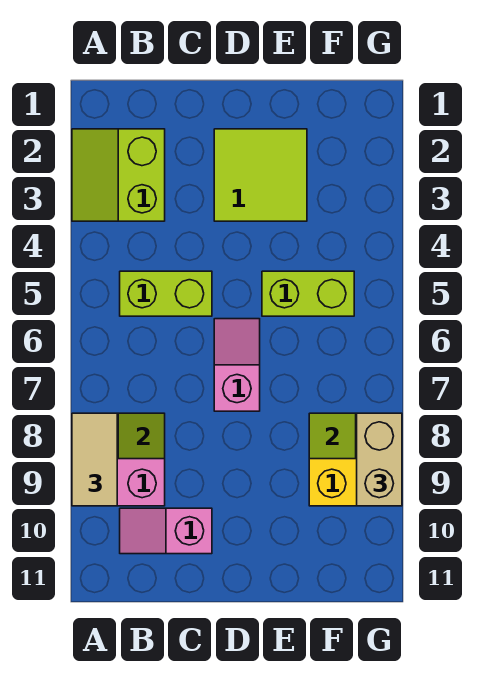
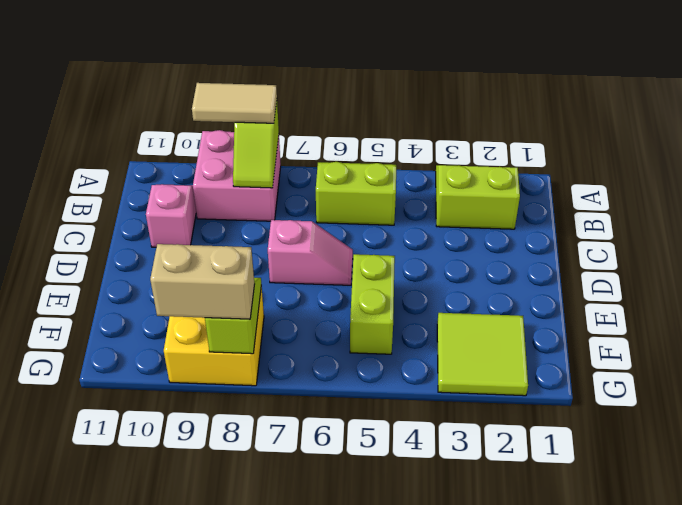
lime 1x2 brick [120,271,212,316] -> lime 1x2 brick turned to [316,162,396,225]
lime 2x2 tile [214,129,307,221] -> lime 2x2 tile moved to [437,313,528,396]

